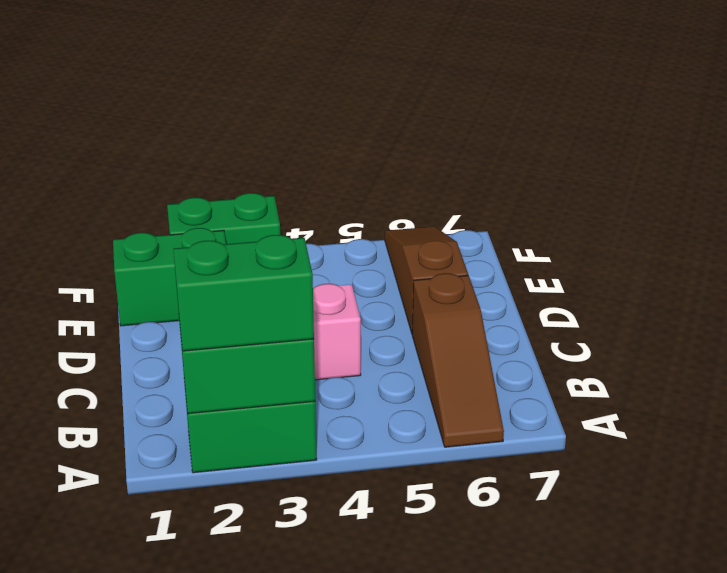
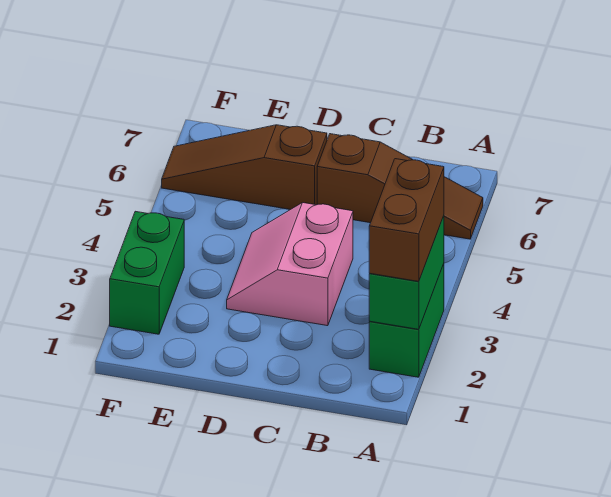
green 1x2 brick [174,235,314,351] -> brown 1x2 brick [369,159,444,281]
green 1x2 brick [113,228,226,326] -> none

